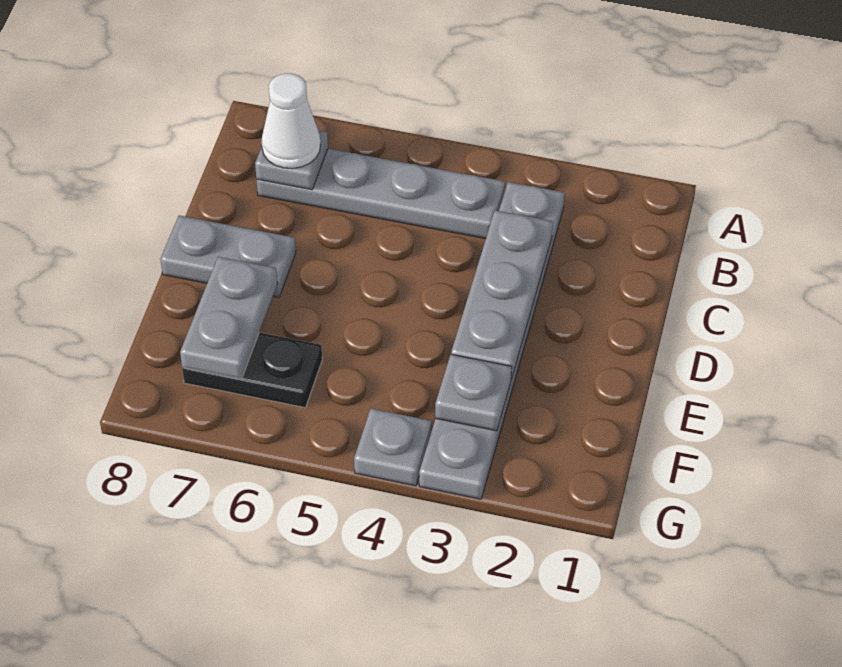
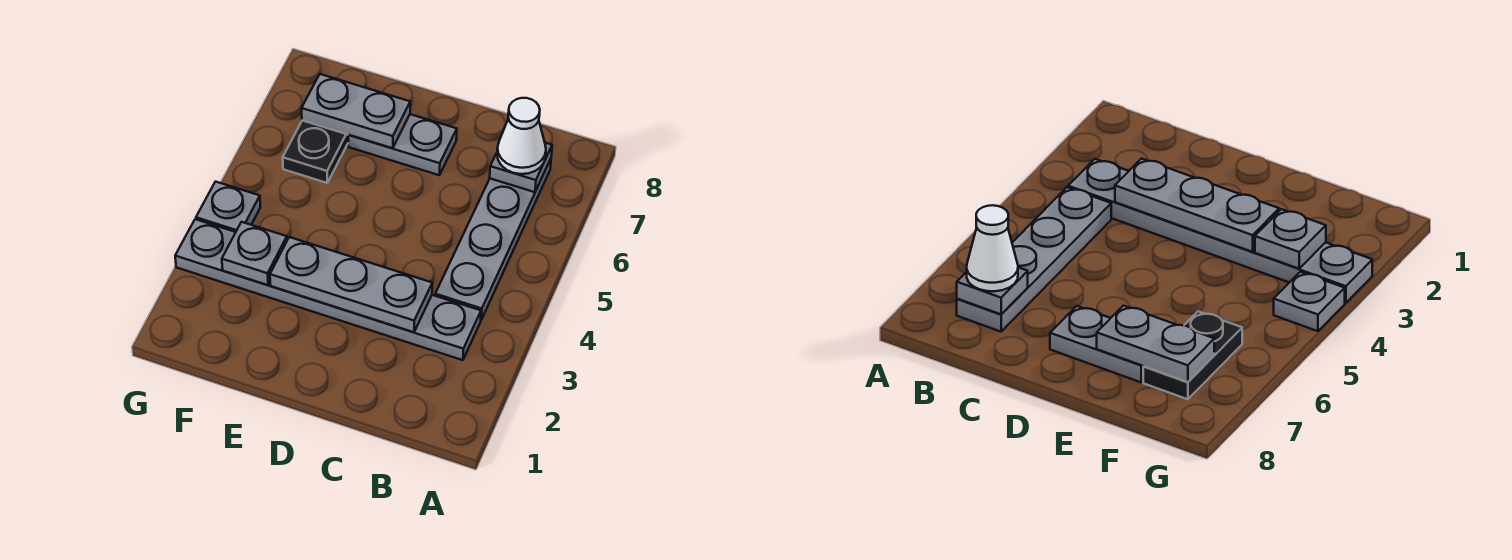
grey 1x2 plate [160,215,296,297] -> grey 1x2 plate turned to [348,114,457,175]

